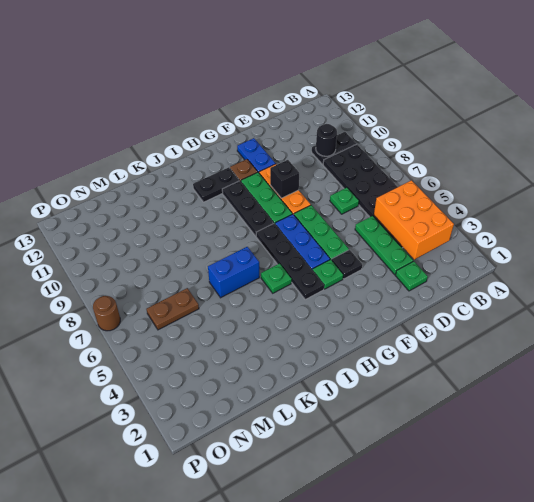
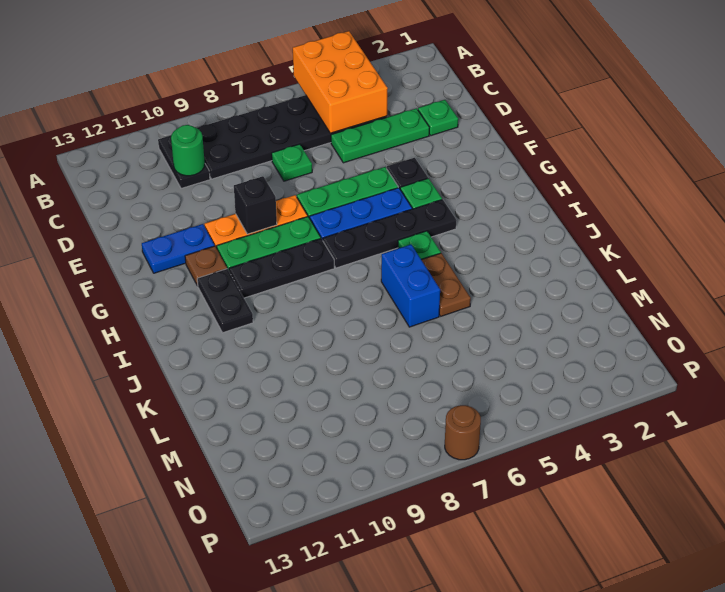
orange 2x3 brick [374,180,454,259] -> orange 2x3 brick turned to [293,31,388,133]
black 1x1 round brick [316,124,337,156] -> green 1x1 round brick [171,125,205,176]
brown 1x2 plate [147,288,199,330] -> brown 1x2 plate moved to [422,253,471,316]

